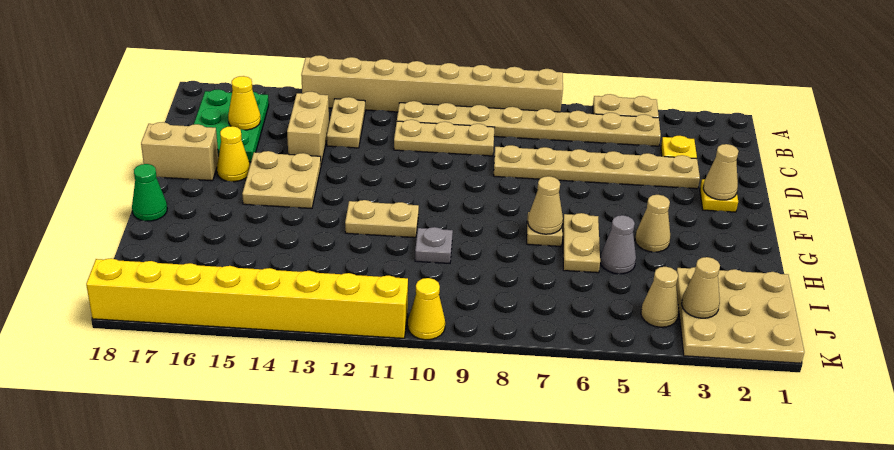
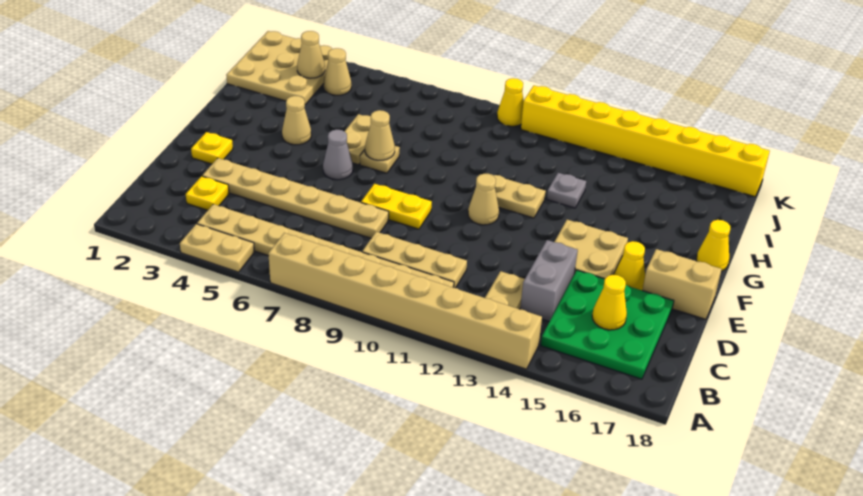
green 2x3 plate [194,89,269,162] -> green 3x3 plate [541,270,674,379]
tan 1x2 brick [287,92,329,164] -> grey 1x2 brick [520,240,578,321]
tan 1x1 cone [703,144,739,200] -> tan 1x1 cone moved to [468,174,499,225]
none -> yellow 1x2 plate [361,184,432,229]
green 1x1 cone [132,164,167,221] -> yellow 1x1 cone [696,220,730,271]
grey 1x1 cone [600,215,636,274] -> grey 1x1 cone moved to [323,130,353,180]
grey 1x1 plate [415,227,453,264] -> grey 1x1 plate moved to [547,173,586,208]

